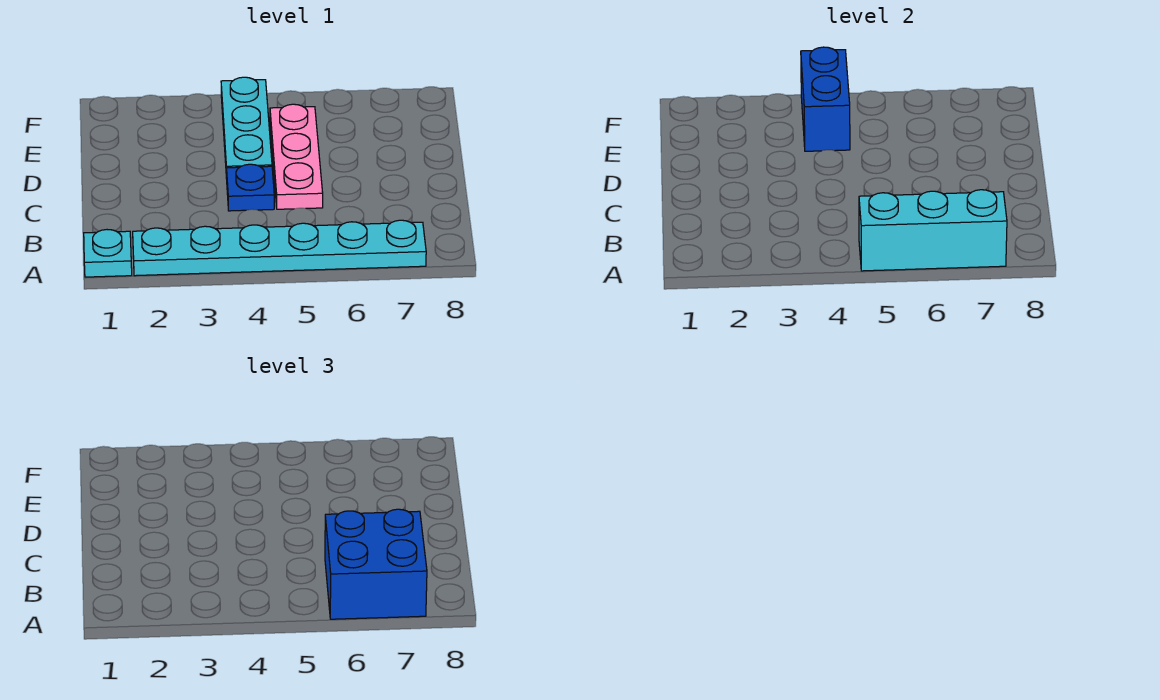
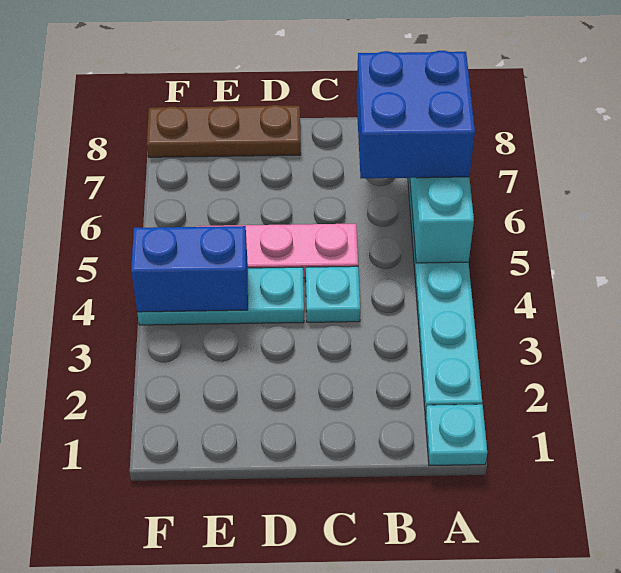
blue 1x1 plate [227,164,274,211] -> cyan 1x1 plate [306,266,360,322]
none -> brown 1x3 plate [147,105,301,157]

